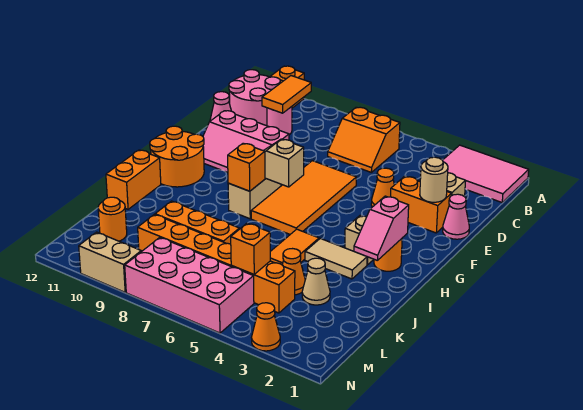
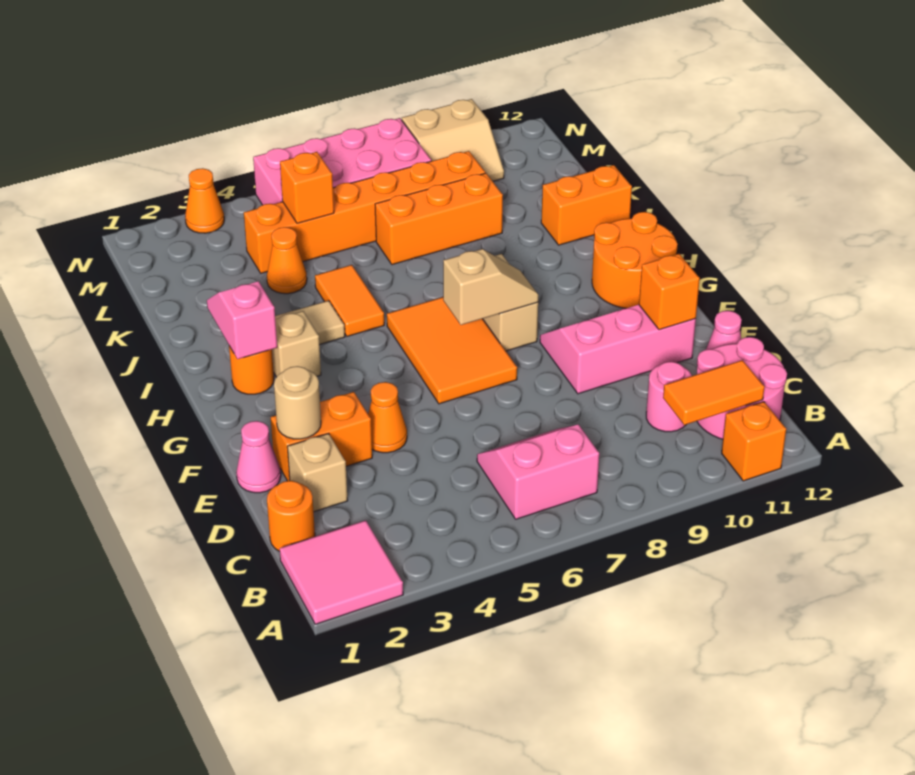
pink 2x3 tile [442,145,529,202] -> pink 2x2 tile [280,520,403,624]
orange 2x2 slope [328,107,400,172] -> pink 2x2 slope [477,425,599,519]
orange 1x2 tile [262,76,311,113] -> orange 1x2 tile turned to [663,360,764,425]
orange 2x4 tile [251,161,356,234] -> orange 2x3 tile [387,297,517,404]
orange 1x1 brick [228,143,265,191] -> orange 1x1 brick moved to [639,254,700,330]
orange 1x2 brick [106,150,161,209] -> orange 1x2 brick turned to [541,165,632,245]
tan 1x1 cone [302,258,330,305] -> none
orange 1x1 round brick [98,197,127,241] -> orange 1x1 round brick moved to [267,481,315,551]

